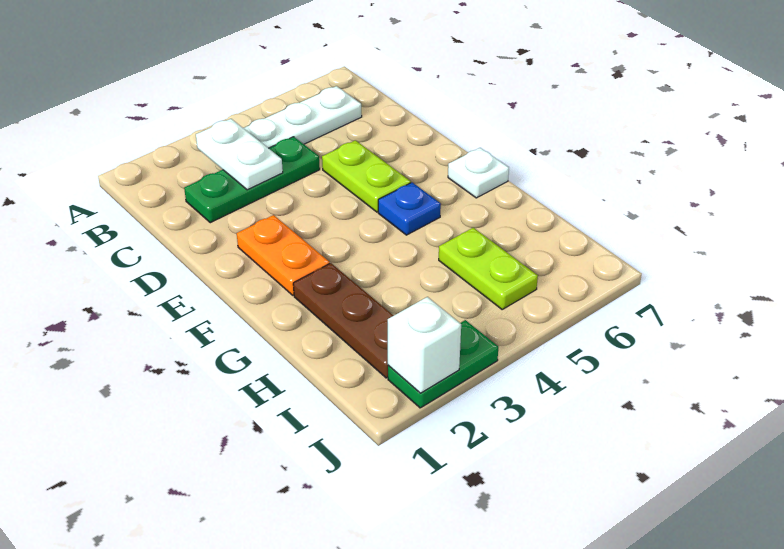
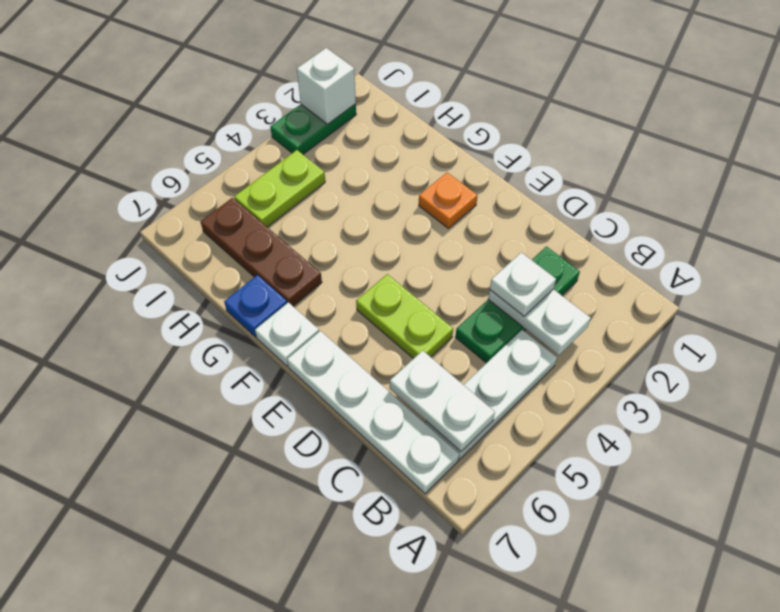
none -> white 1x2 plate [390,351,495,452]
none -> white 1x4 plate [287,331,459,494]
none -> white 1x1 plate [490,252,556,316]
orange 1x2 plate [237,215,330,295] -> orange 1x1 plate [419,172,478,229]
blue 1x1 plate [378,182,441,235] -> blue 1x1 plate moved to [224,275,287,337]
brown 1x3 plate [293,263,394,378] -> brown 1x3 plate moved to [200,198,322,306]
lime 1x2 plate [439,228,538,309] -> lime 1x2 plate turned to [234,150,325,227]

